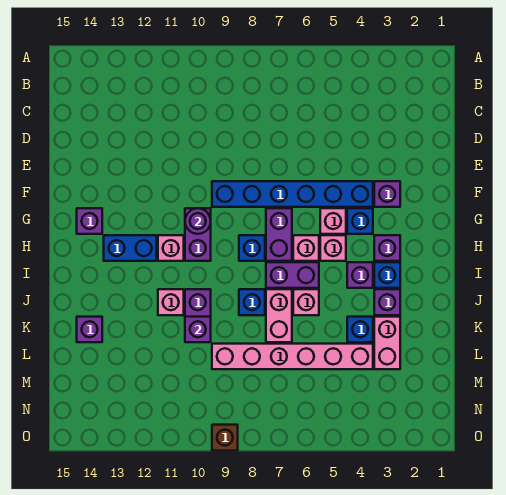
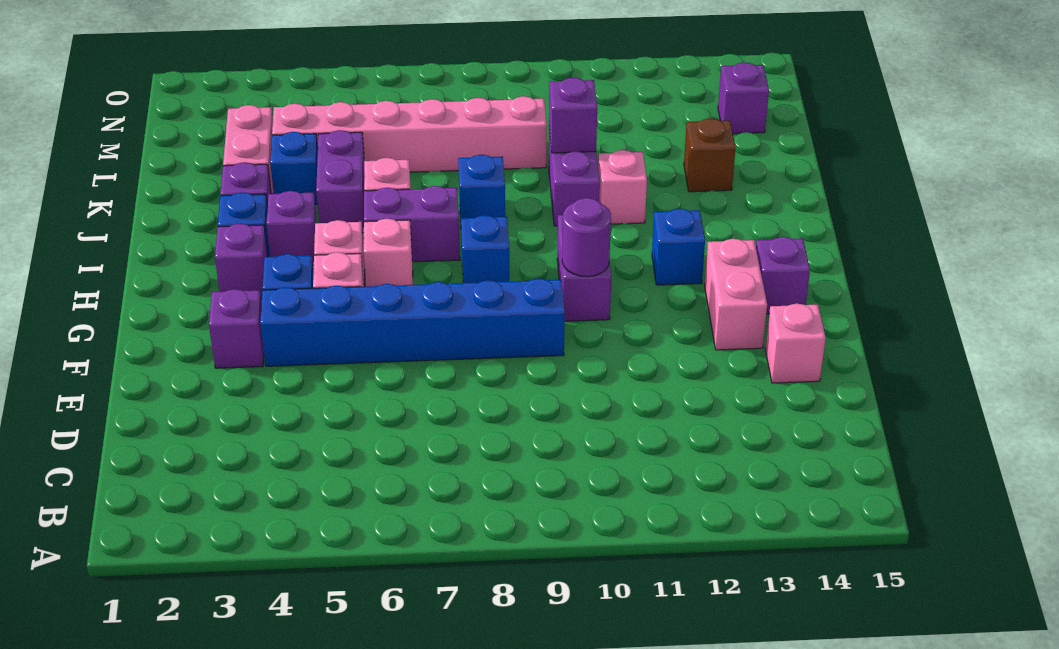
purple 1x2 brick [266,208,292,261] -> purple 1x2 brick moved to [316,130,364,233]
pink 1x1 brick [158,235,184,261] -> pink 1x1 brick moved to [765,303,826,383]
blue 1x2 brick [104,235,157,261] -> blue 1x1 brick [652,209,705,285]
pink 1x2 brick [266,289,292,342] -> pink 1x2 brick moved to [704,239,767,350]
purple 1x1 brick [77,317,102,342] -> purple 1x1 brick moved to [718,62,769,134]
brown 1x1 brick [212,425,238,451] -> brown 1x1 brick moved to [684,118,736,192]

